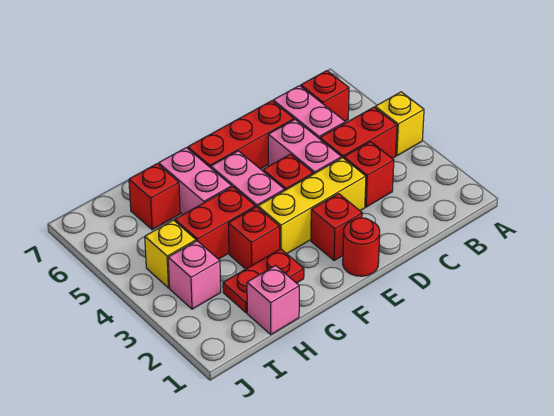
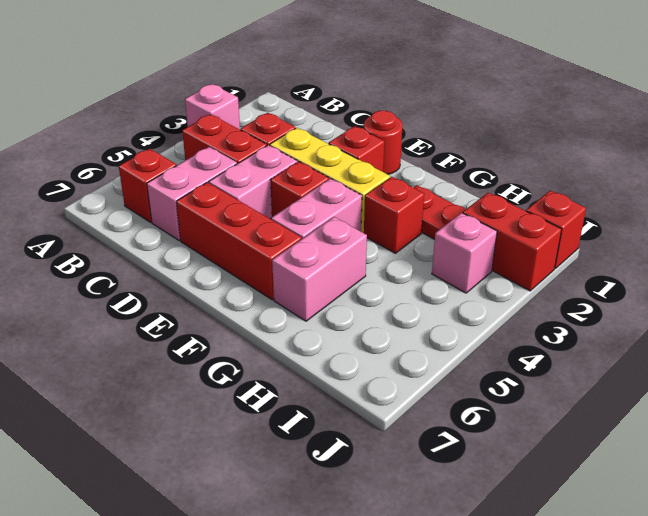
yellow 1x1 brick [375,92,424,156] -> none
red 1x2 brick [175,187,255,259] -> red 1x2 brick moved to [463,192,562,291]
pink 1x1 brick [247,265,299,334] -> pink 1x1 brick moved to [185,84,240,130]
red 1x1 brick [129,164,180,230] -> red 1x1 brick moved to [526,191,586,268]
yellow 1x1 brick [145,220,196,288] -> none

